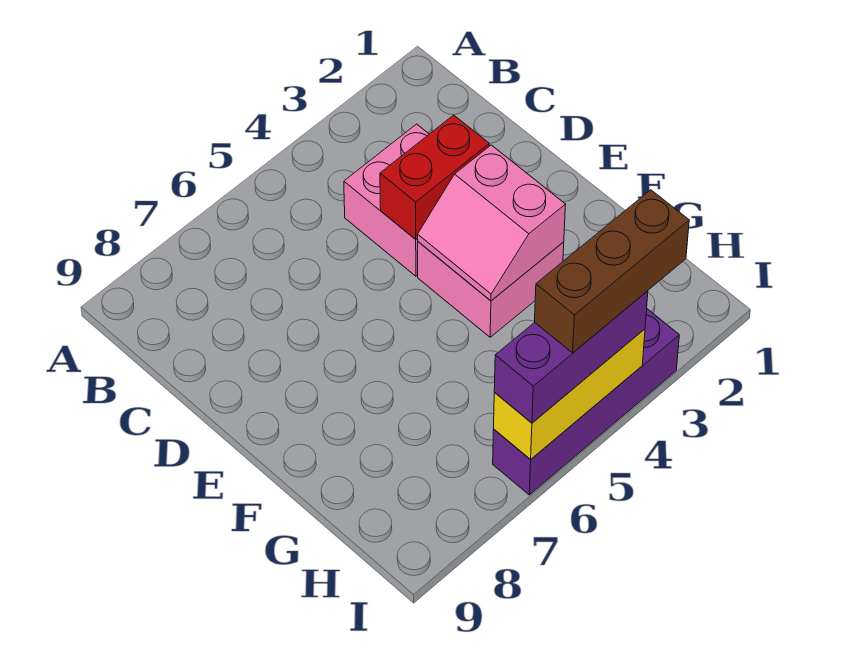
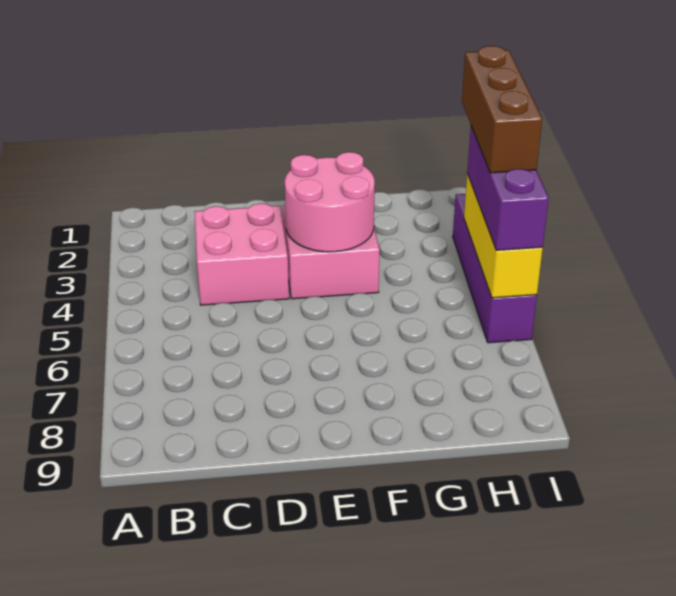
red 1x2 brick [380,115,489,239] -> none
pink 2x2 slope [417,145,566,301] -> pink 2x2 round brick [285,152,375,252]

